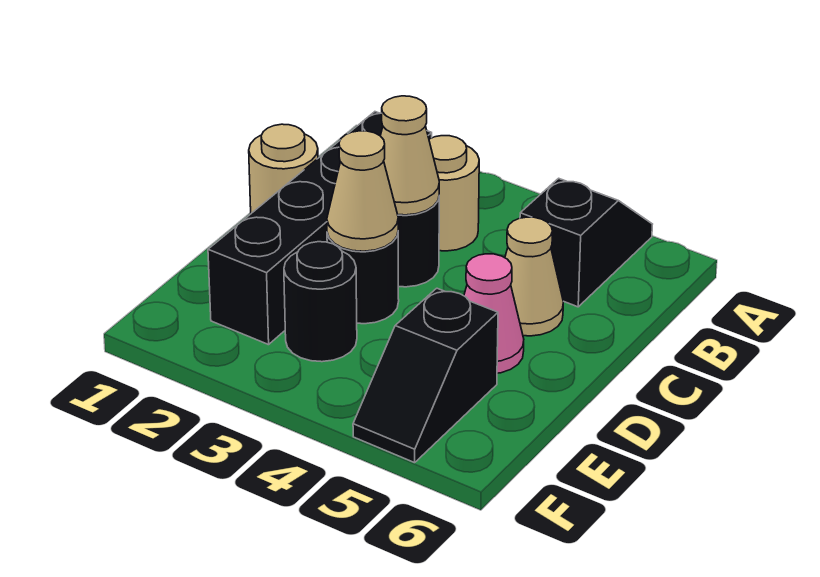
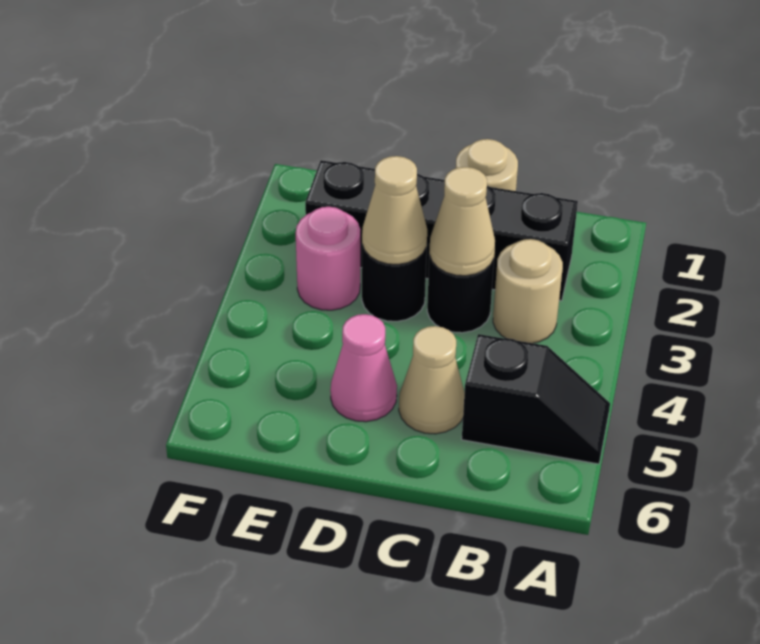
black 1x1 round brick [284,242,357,362] -> pink 1x1 round brick [296,207,360,310]
black 1x2 slope [353,288,498,463] -> none

